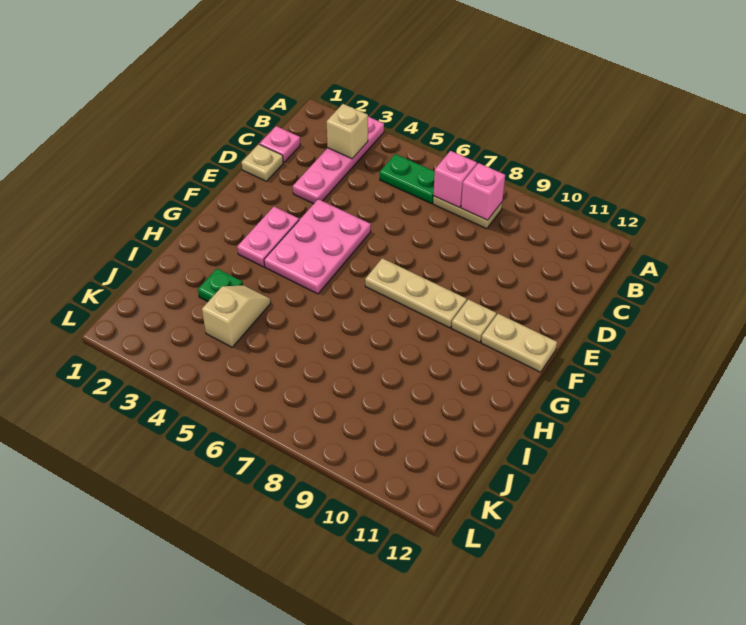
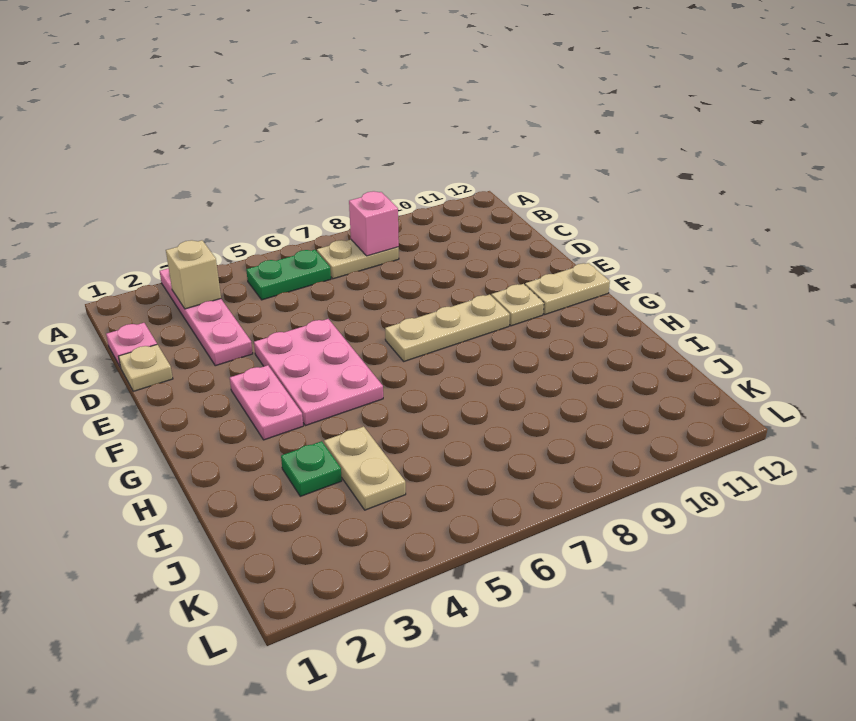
pink 1x1 brick [434,151,477,208] -> none
tan 1x2 slope [202,286,271,347] -> tan 1x2 plate [324,426,406,510]

